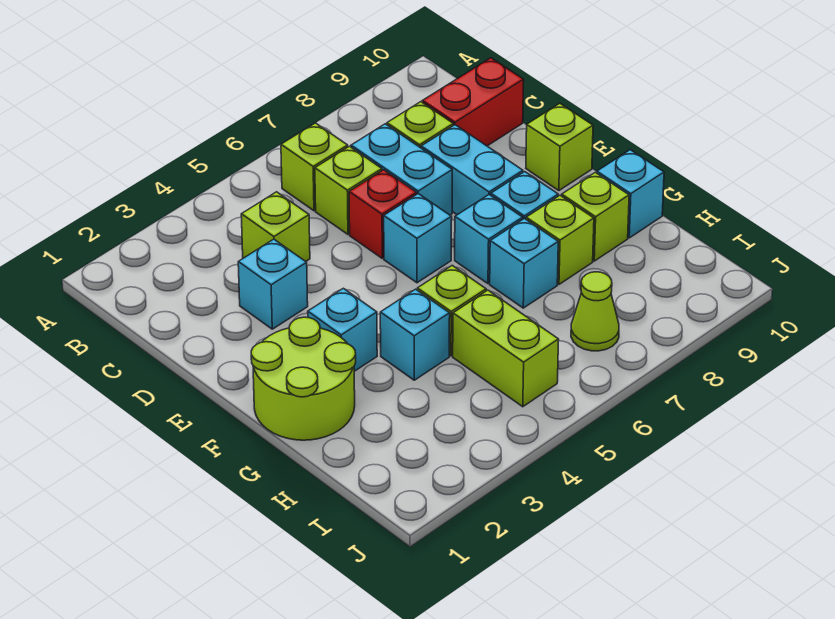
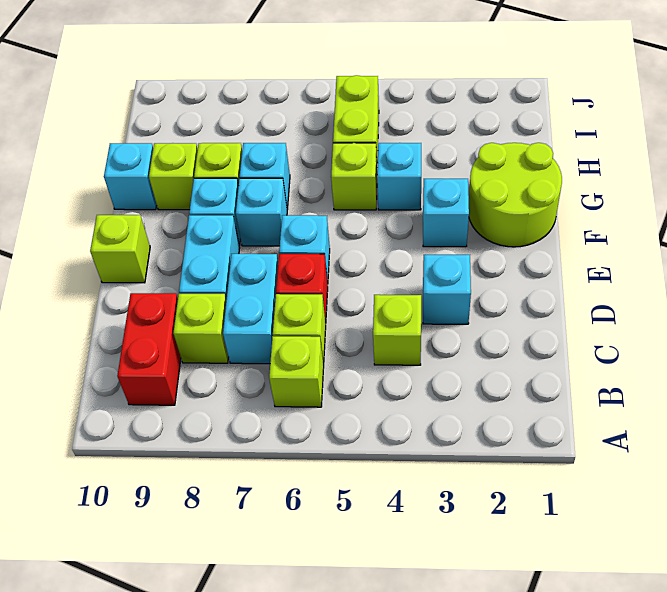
red 1x2 brick [422,58,524,146] -> red 1x2 brick turned to [117,293,181,405]
lime 1x1 cone [571,272,619,351] -> none

